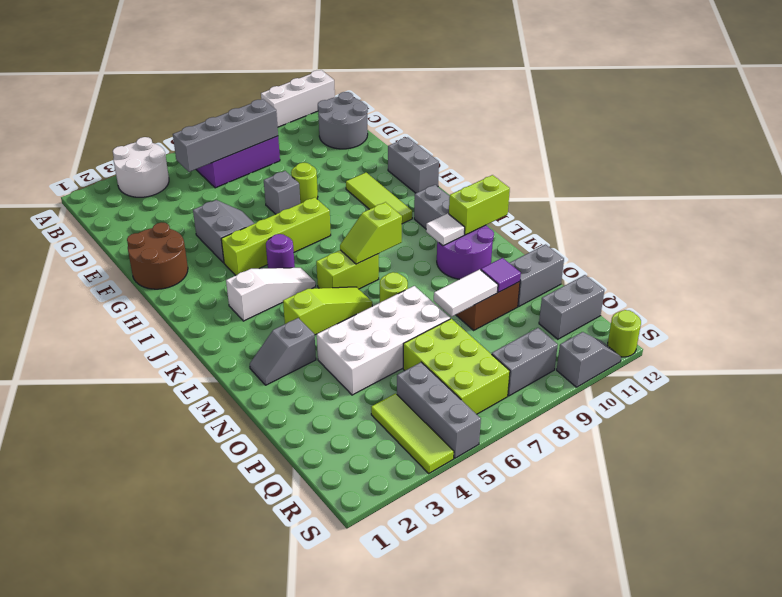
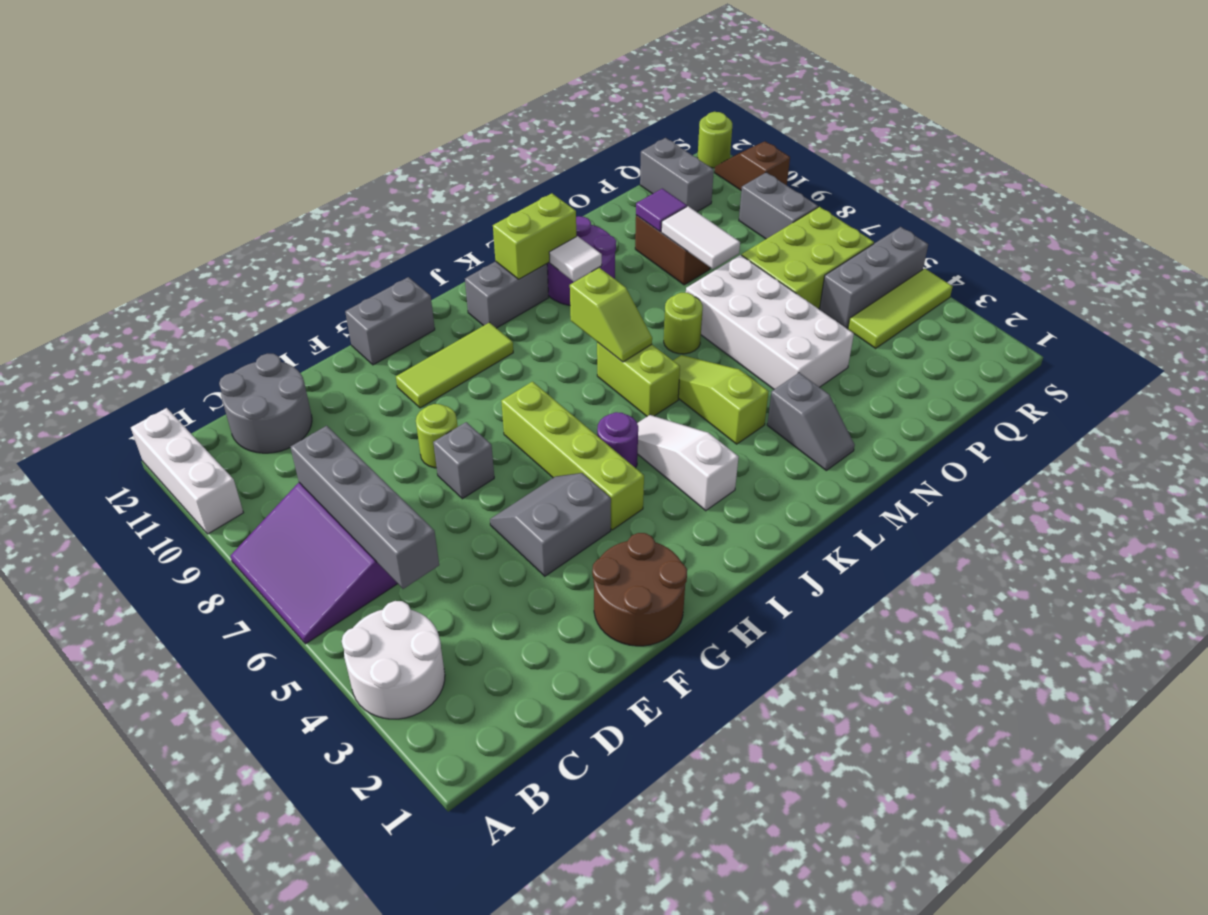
lime 1x2 brick [449,175,510,235] -> lime 1x2 brick turned to [493,193,576,279]
grey 1x2 brick [510,244,564,306] -> none
grey 1x2 slope [557,332,621,387] -> brown 1x2 slope [714,141,790,190]

